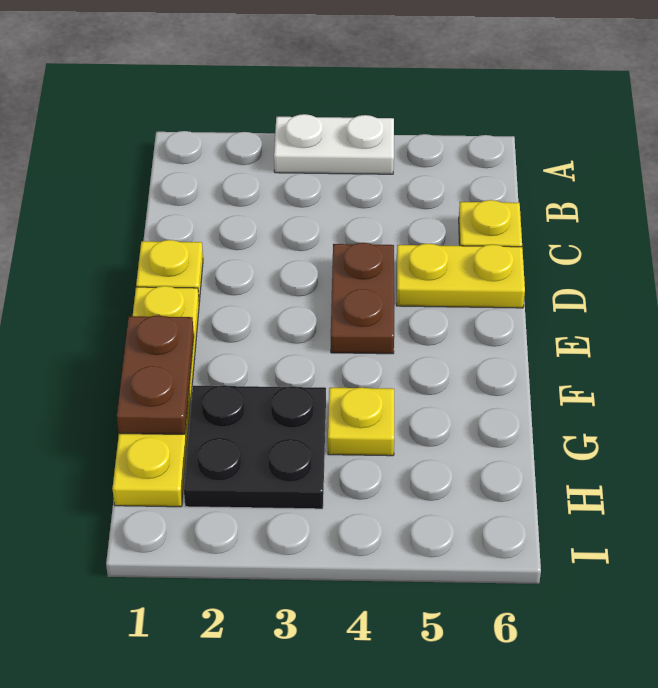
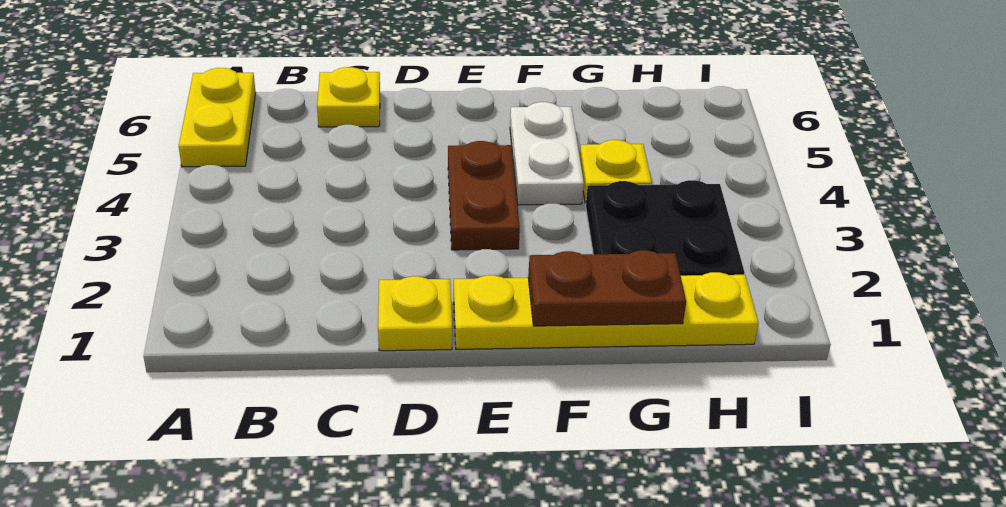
white 1x2 plate [274,114,394,174] -> white 1x2 plate moved to [510,102,584,205]
brown 1x2 plate [331,243,394,354] -> brown 1x2 plate turned to [448,141,520,250]
yellow 1x2 plate [397,244,525,308] -> yellow 1x2 plate moved to [179,68,256,167]

